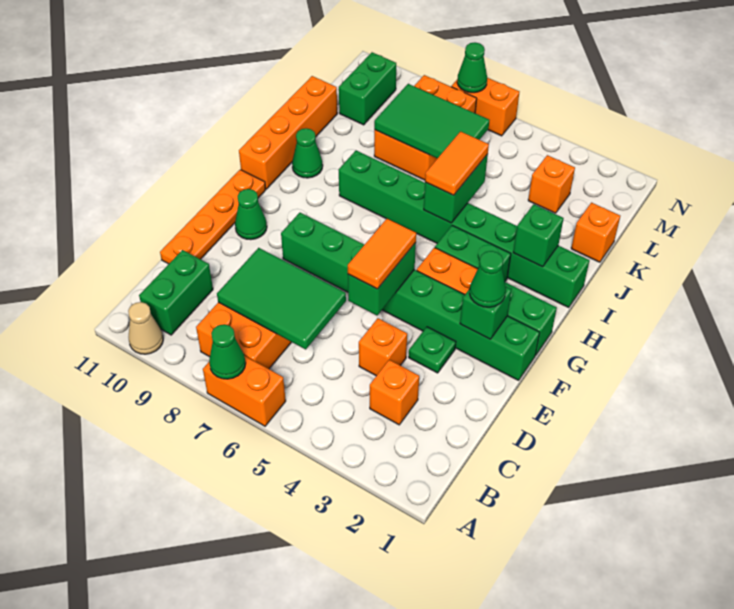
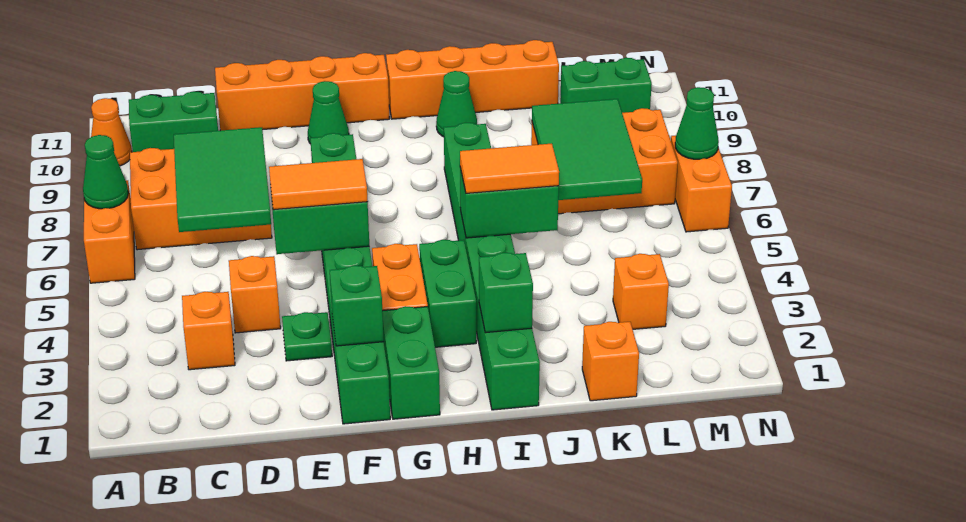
tan 1x1 cone [128,302,163,354] -> orange 1x1 cone [91,98,132,166]
orange 1x4 plate [160,170,266,264] -> orange 1x4 brick [215,53,390,131]
green 1x1 cone [470,251,506,307] -> none

